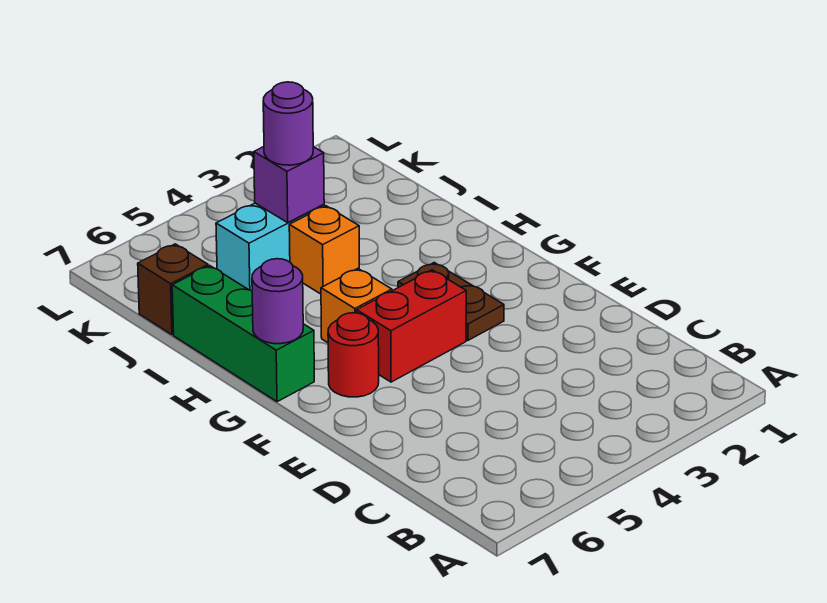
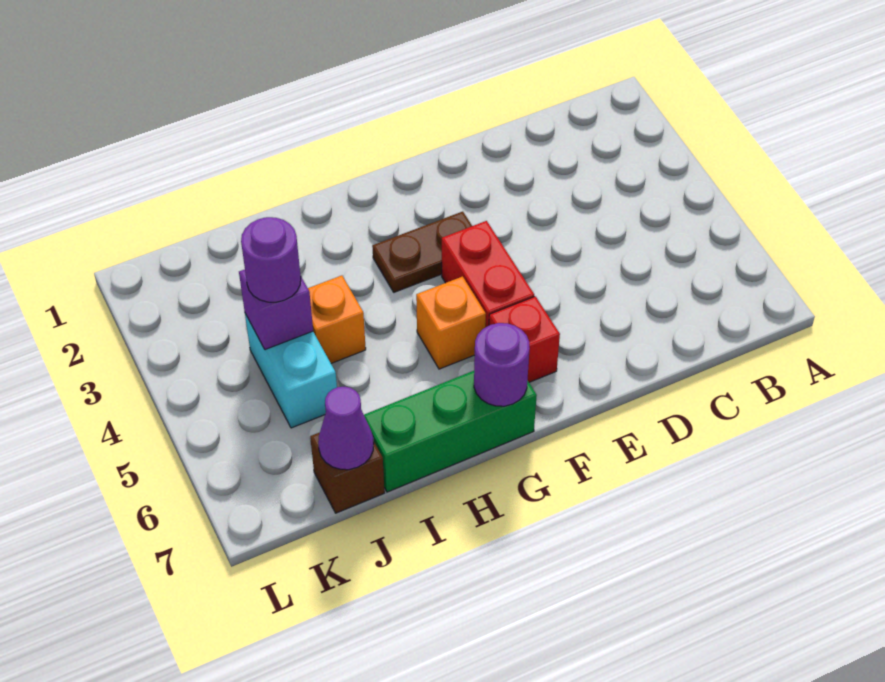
red 1x1 round brick [328,313,379,397] -> red 1x1 brick [489,296,560,382]
none -> purple 1x1 cone [318,387,374,470]

